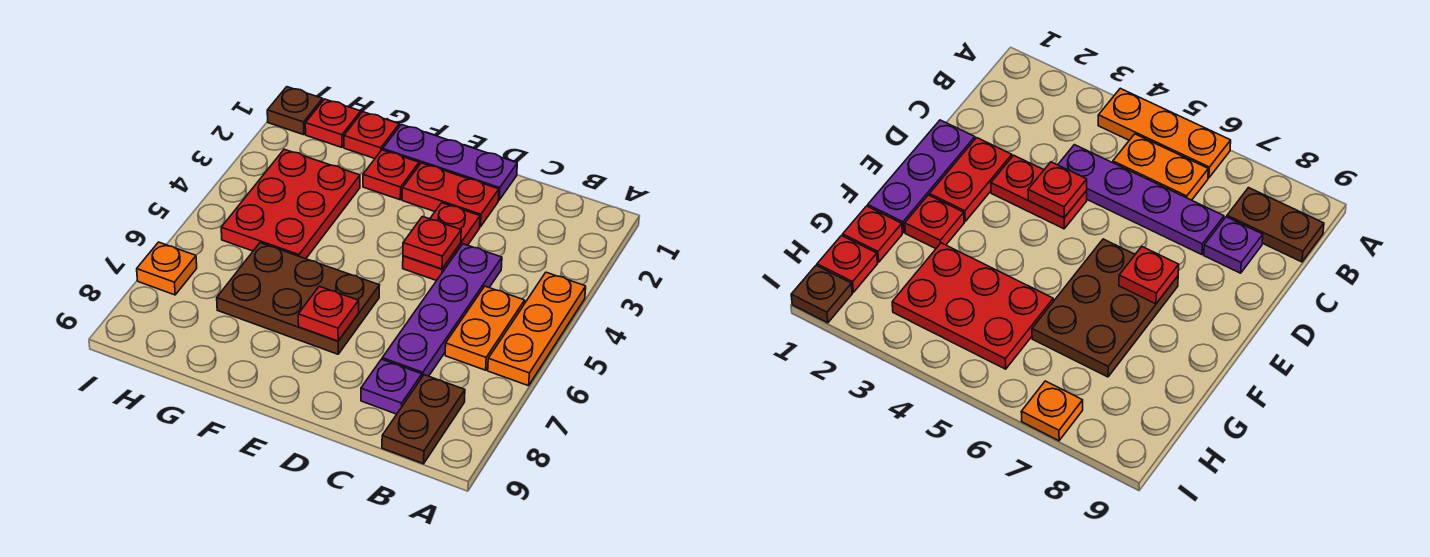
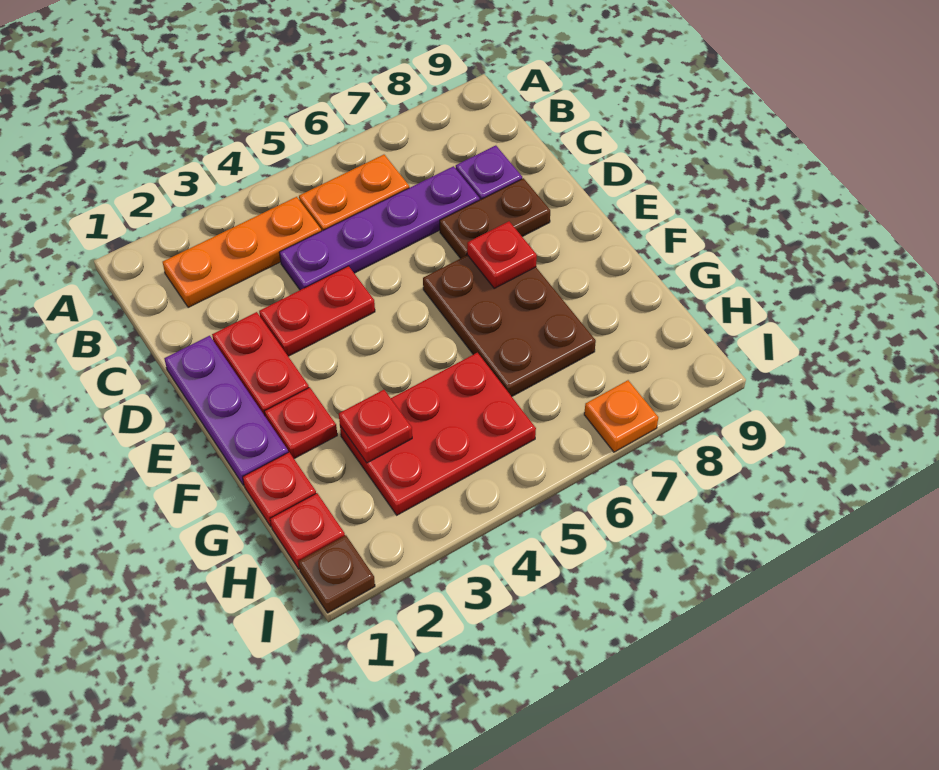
orange 1x3 plate [488,272,586,386] -> orange 1x3 plate moved to [163,197,321,308]
brown 1x2 plate [382,375,465,464] -> brown 1x2 plate moved to [440,178,550,258]
red 1x1 plate [403,217,461,269] -> red 1x1 plate moved to [339,390,412,463]

